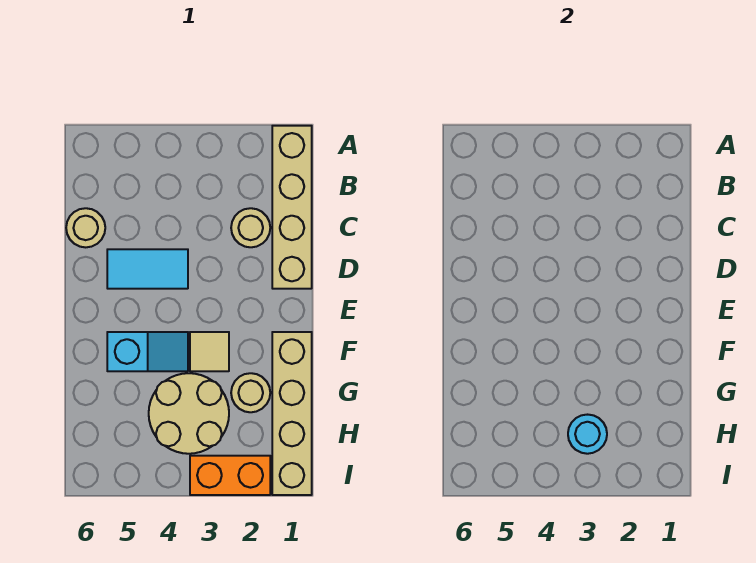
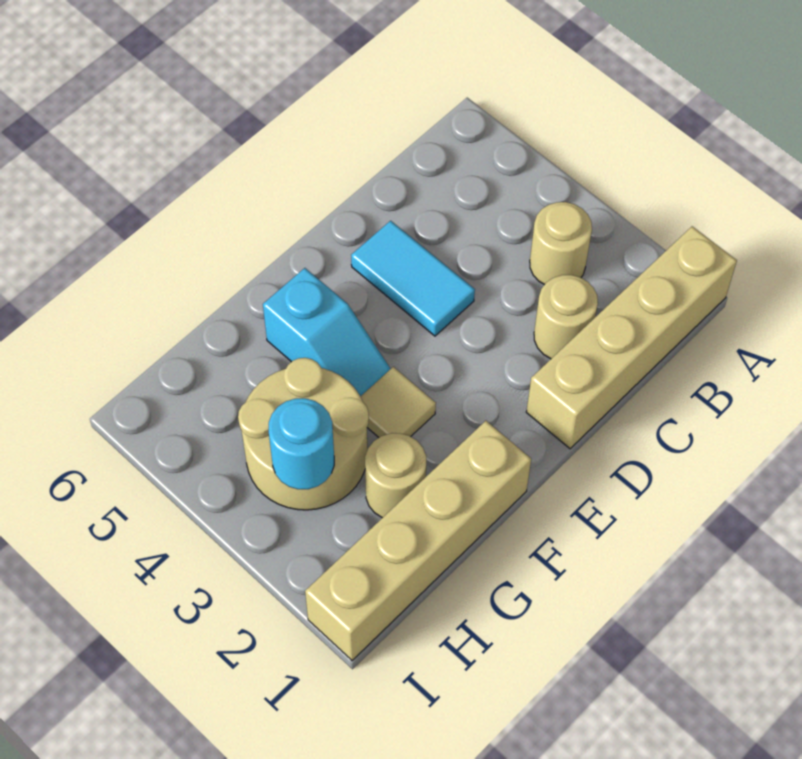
tan 1x1 round brick [66,208,105,247] -> tan 1x1 round brick moved to [530,202,592,285]
orange 1x2 brick [190,456,270,495] -> none

